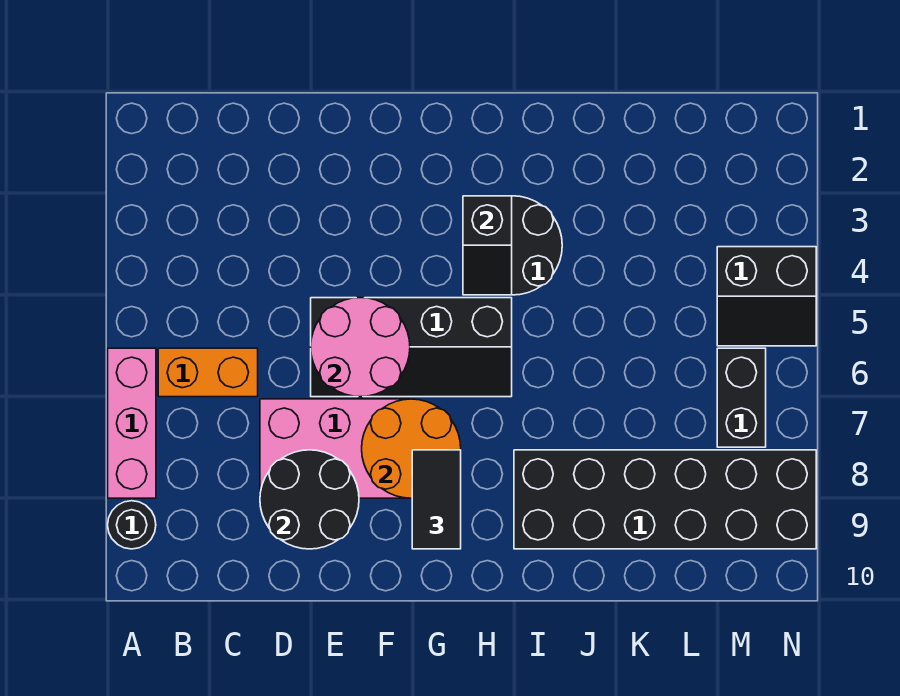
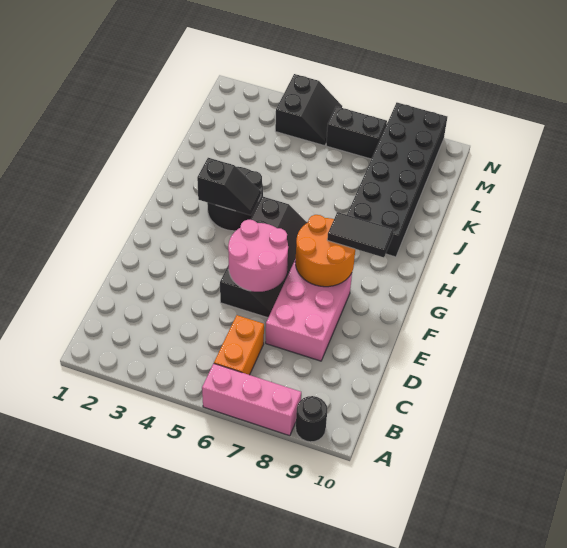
black 2x2 round brick [260,450,359,549] -> none

